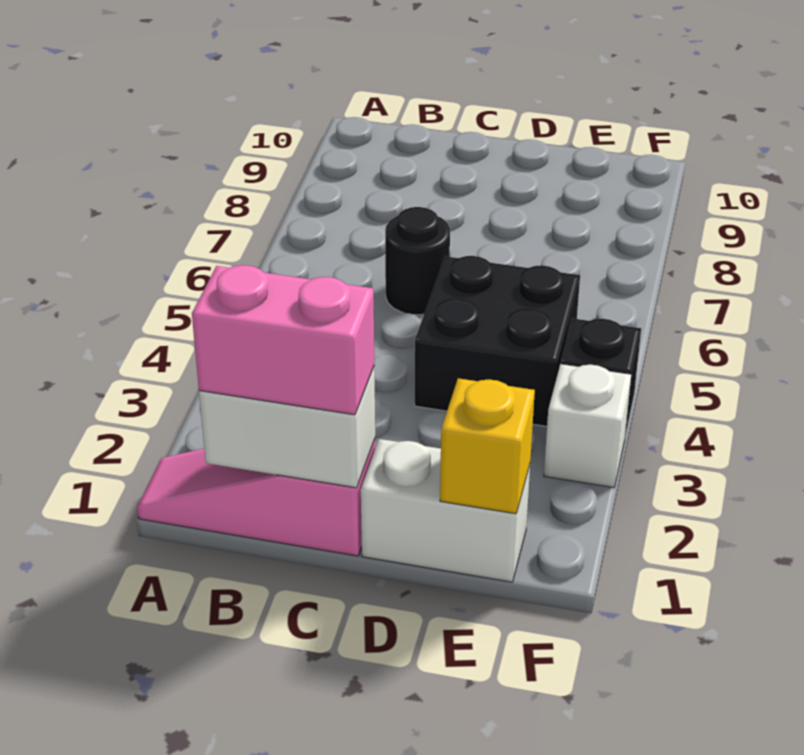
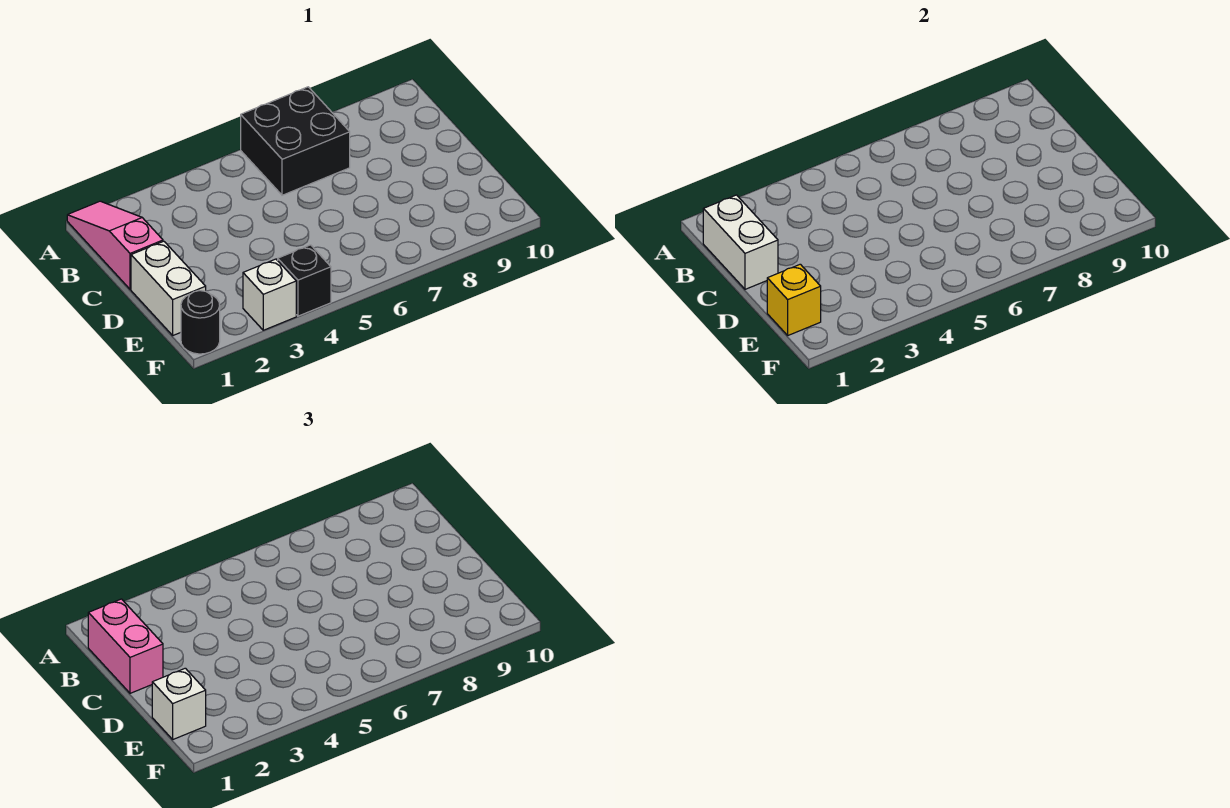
black 1x1 round brick [385,207,450,315] -> black 1x1 round brick moved to [181,291,220,354]
black 2x2 brick [415,256,580,426] -> black 2x2 brick moved to [241,87,350,195]
none -> white 1x1 brick [152,668,206,739]

